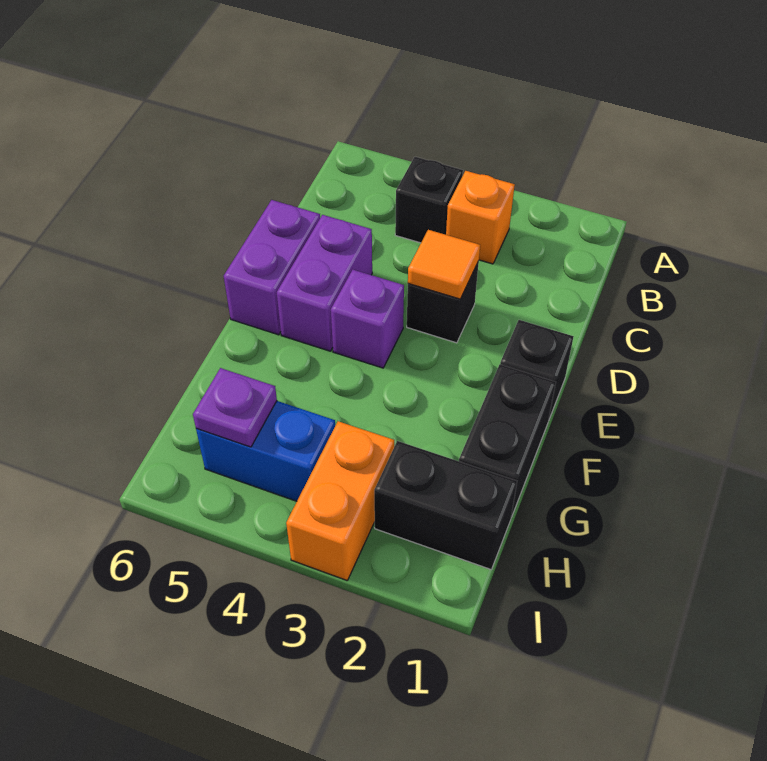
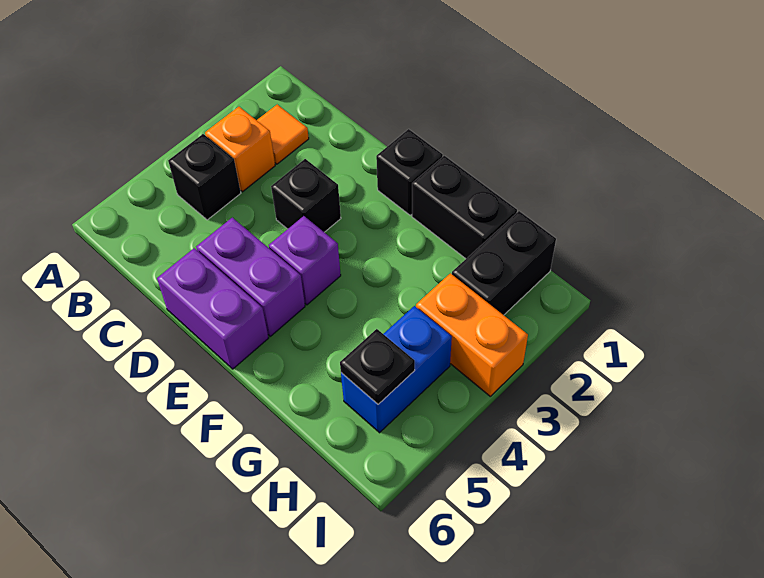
orange 1x1 tile [408,230,480,299] -> orange 1x1 tile moved to [257,105,309,164]
purple 1x1 plate [193,368,277,447] -> black 1x1 plate [340,329,415,404]

